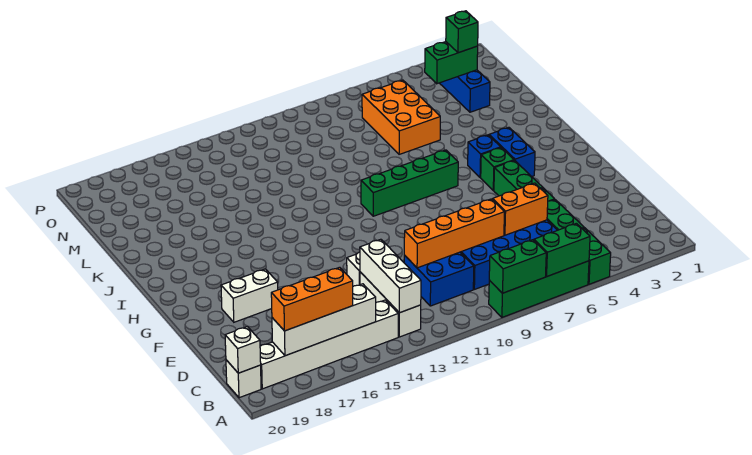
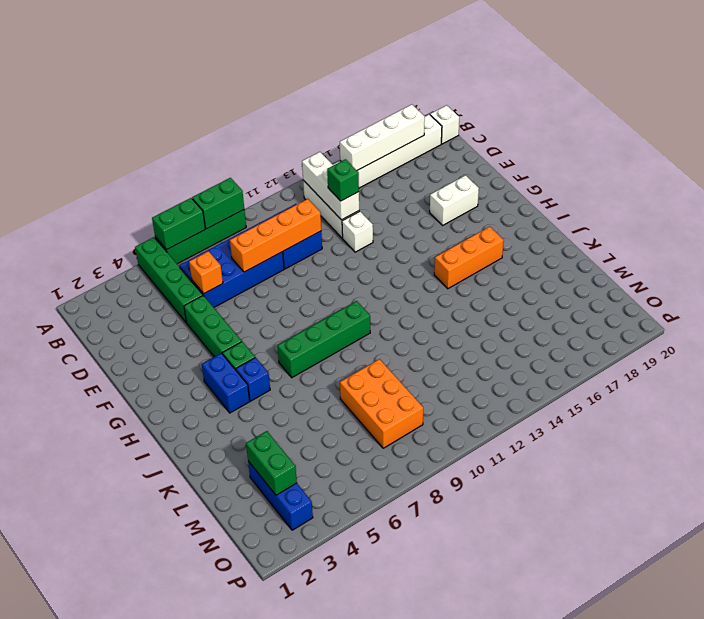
orange 1x3 brick [271,267,353,331] -> orange 1x3 brick moved to [434,227,504,289]
white 1x1 brick [225,326,261,373] -> none
orange 1x2 brick [492,183,548,235] -> orange 1x1 brick [189,251,223,294]
orange 2x3 brick [362,80,440,154] -> orange 2x3 brick moved to [340,359,423,448]
green 1x2 brick [425,42,478,84] -> green 1x2 brick turned to [246,431,297,495]
green 1x1 brick [446,11,478,53] -> green 1x1 brick moved to [327,159,359,201]

